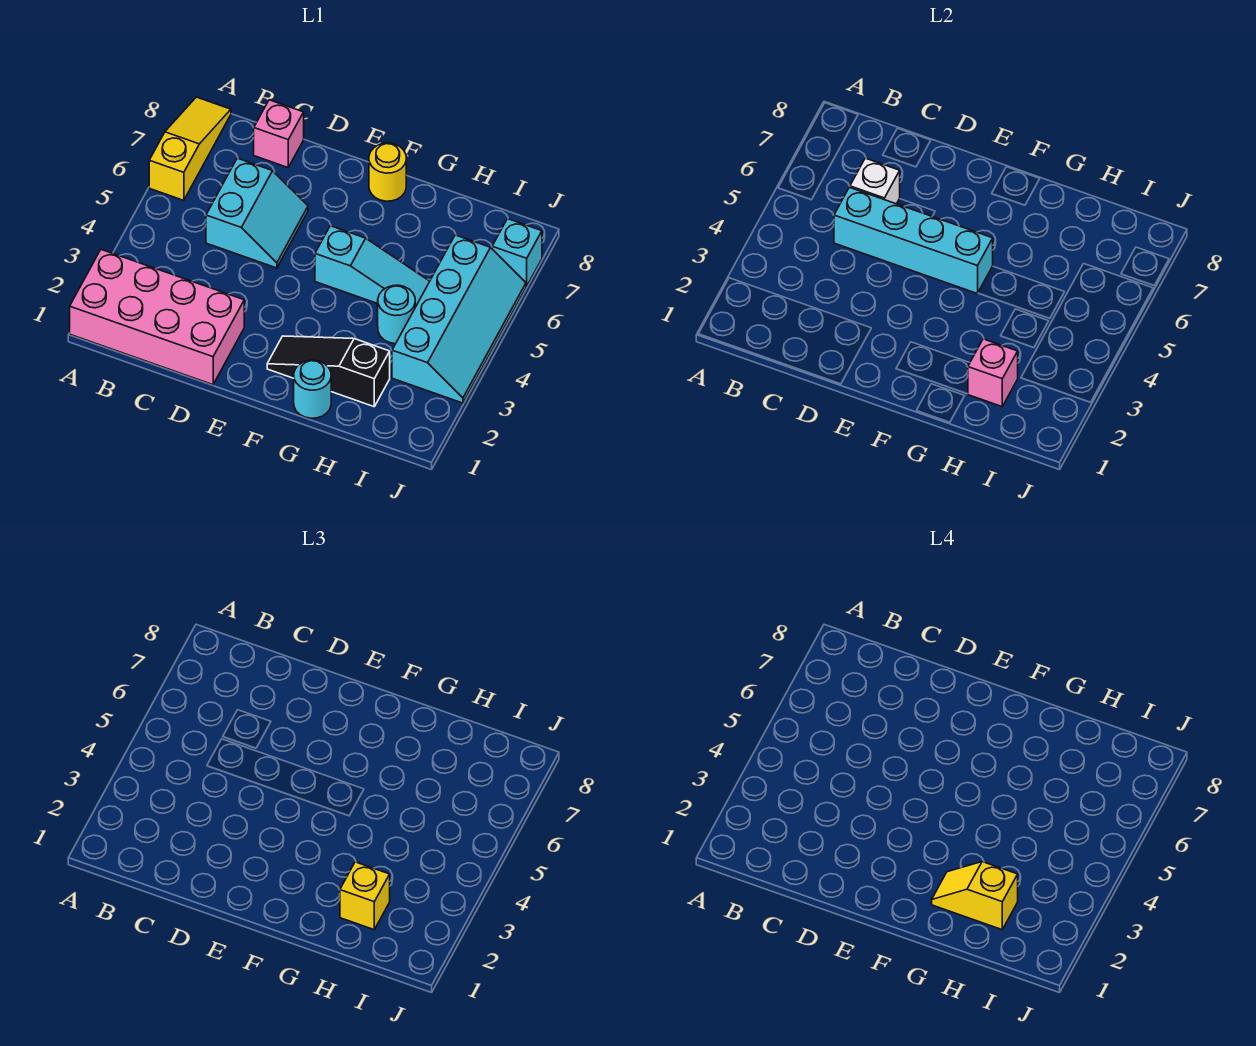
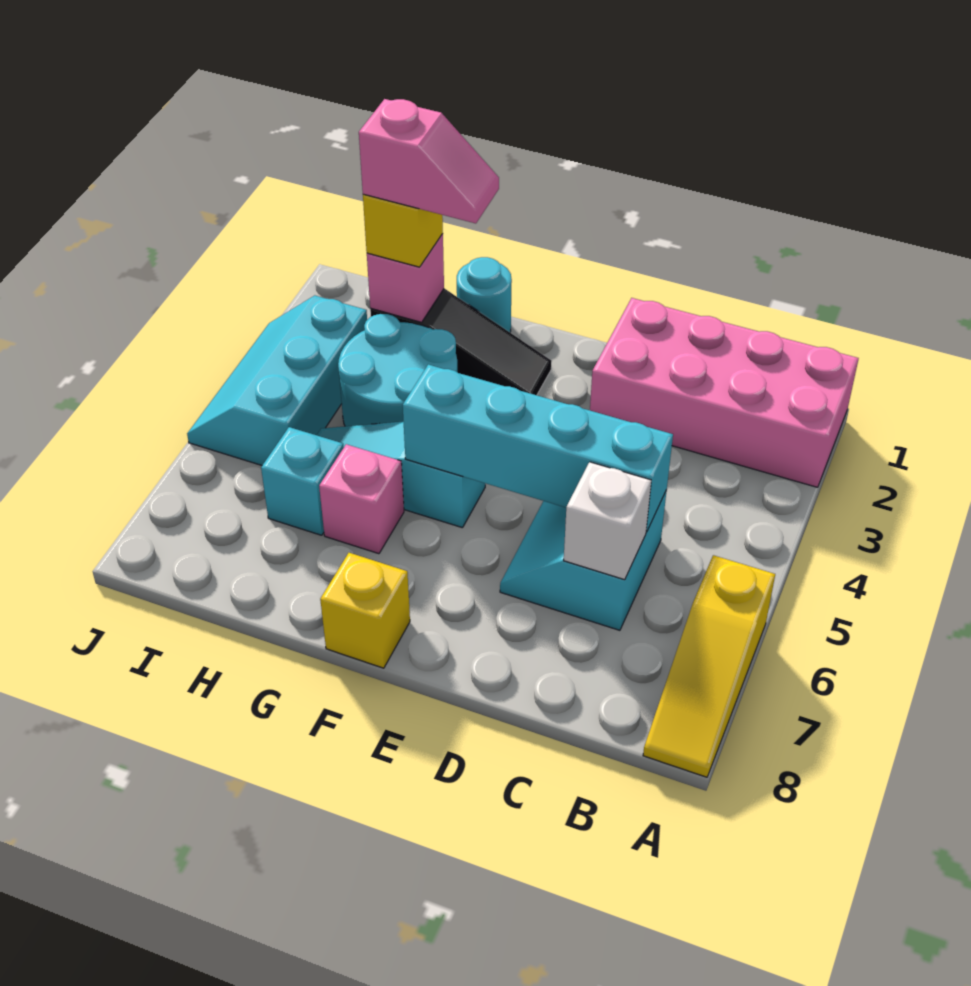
pink 1x1 brick [254,100,304,167] -> pink 1x1 brick moved to [319,444,404,554]
yellow 1x1 round brick [369,143,406,201] -> yellow 1x1 brick [320,553,410,668]
yellow 1x2 slope [932,862,1018,930] -> pink 1x2 slope [359,99,499,223]
cyan 1x1 round brick [378,285,415,344] -> cyan 2x2 round brick [338,314,457,426]
cyan 2x4 slope [392,235,526,403] -> cyan 2x3 slope [187,296,367,465]
cyan 1x1 brick [492,219,542,286] -> cyan 1x1 brick moved to [261,427,344,535]

